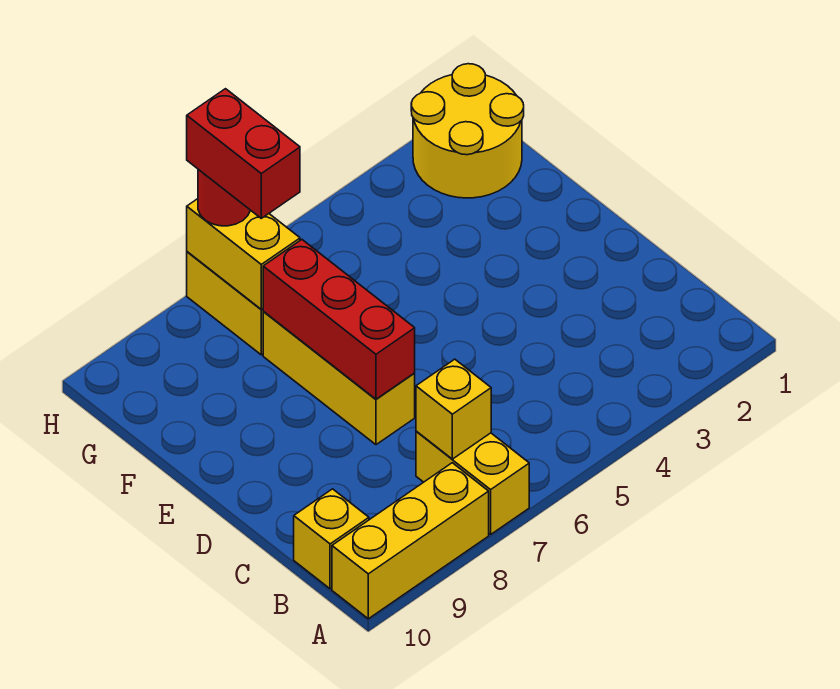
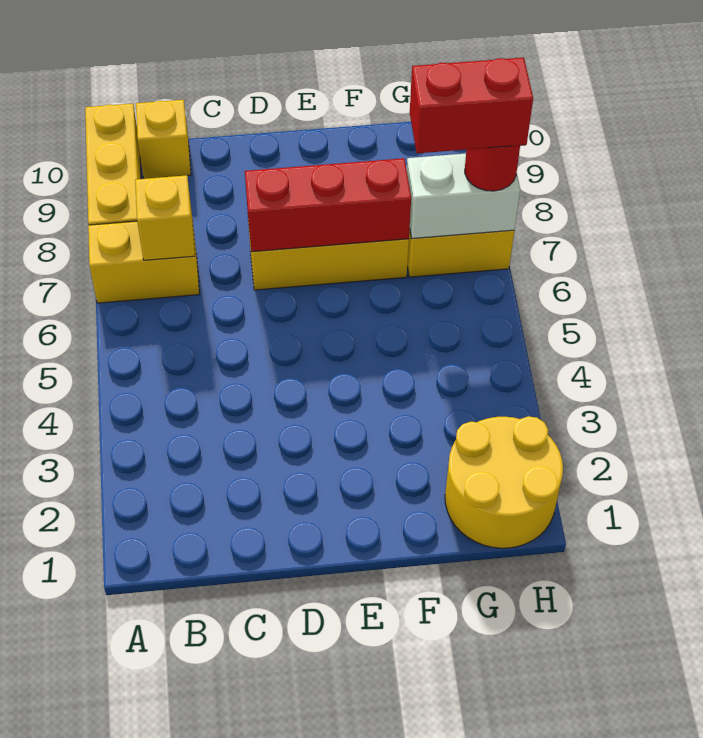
yellow 1x2 brick [187,199,300,309] -> white 1x2 brick [407,153,520,239]

